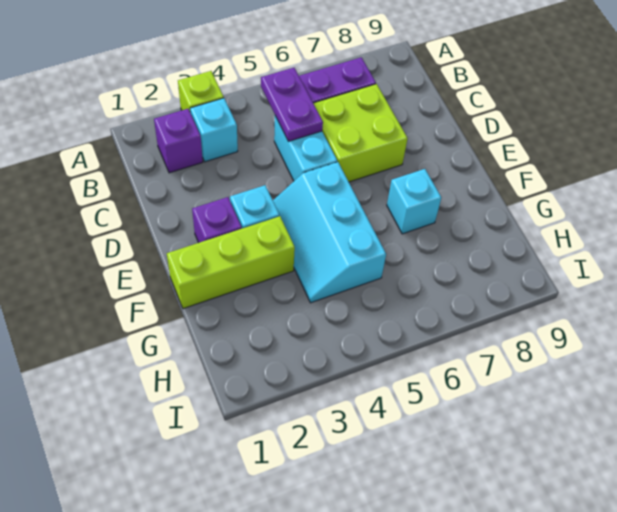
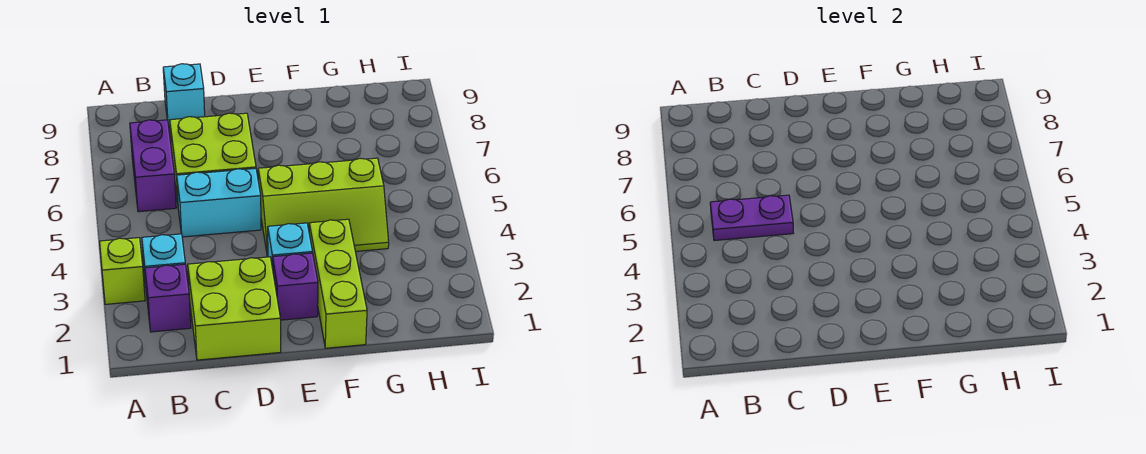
none -> lime 2x2 brick [188,257,281,360]
cyan 2x3 slope [273,162,386,303] -> lime 2x3 slope [258,158,389,257]
cyan 1x1 brick [387,169,441,234] -> cyan 1x1 brick moved to [163,64,205,126]

